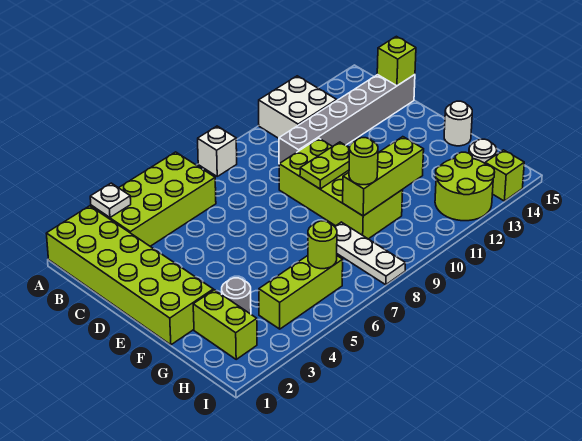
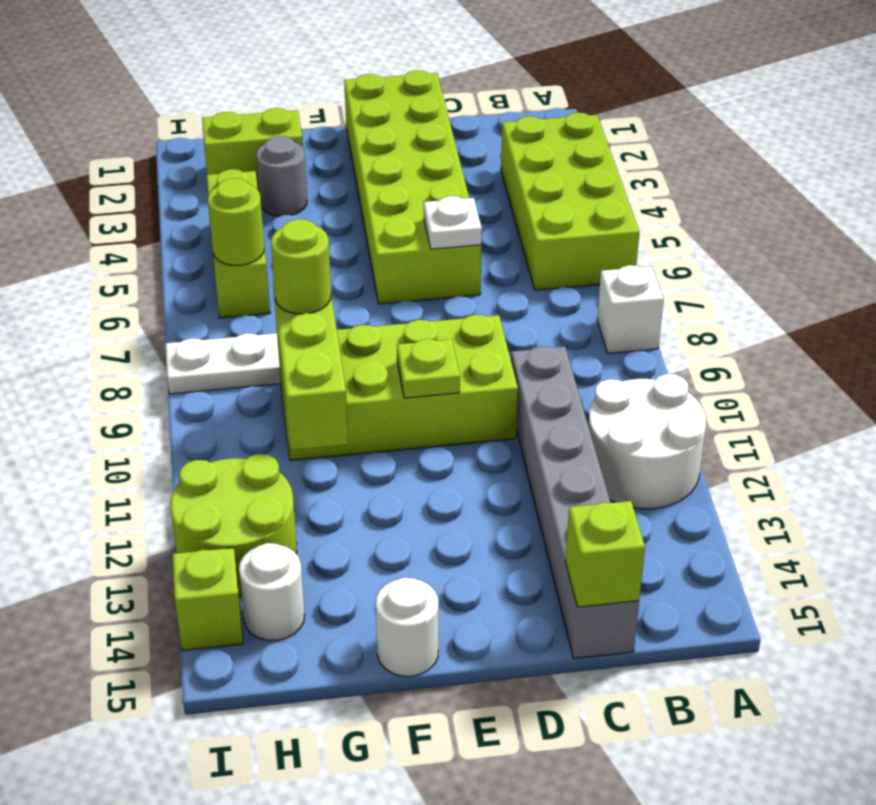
lime 2x6 brick [46,206,213,345] -> lime 2x6 brick turned to [344,70,481,304]
white 1x1 plate [90,183,131,217] -> white 1x1 plate moved to [424,196,482,249]
white 2x2 brick [259,76,337,138] -> white 2x2 round brick [588,374,706,509]
lime 1x2 plate [300,142,350,189] -> lime 1x1 plate [397,339,460,398]

